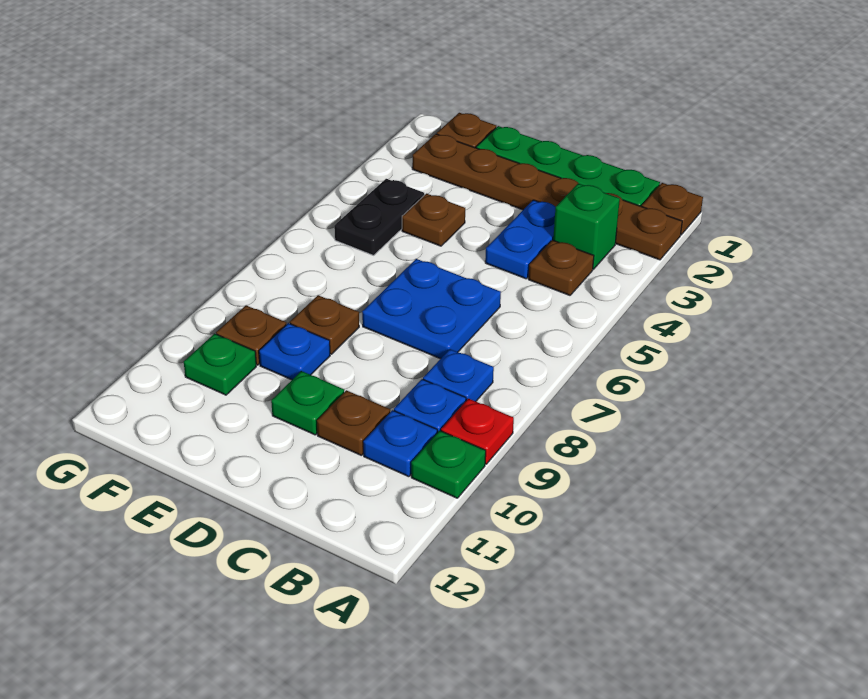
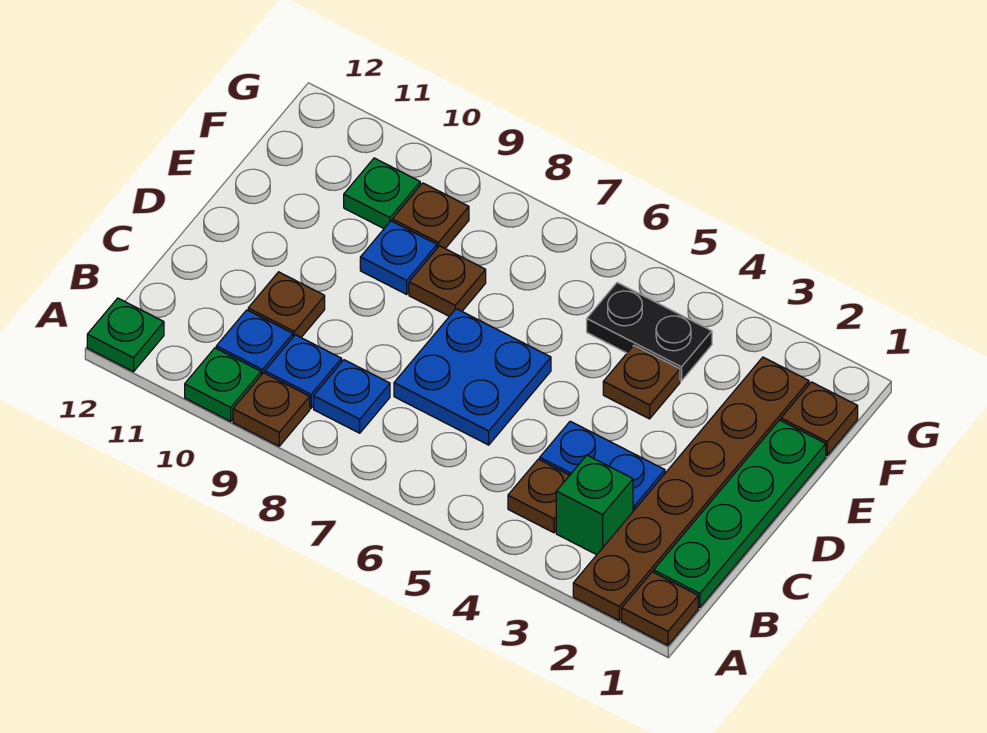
red 1x1 plate [441,399,514,464] -> brown 1x1 plate [233,373,310,446]
green 1x1 plate [271,371,344,435] -> green 1x1 plate moved to [87,298,164,372]

